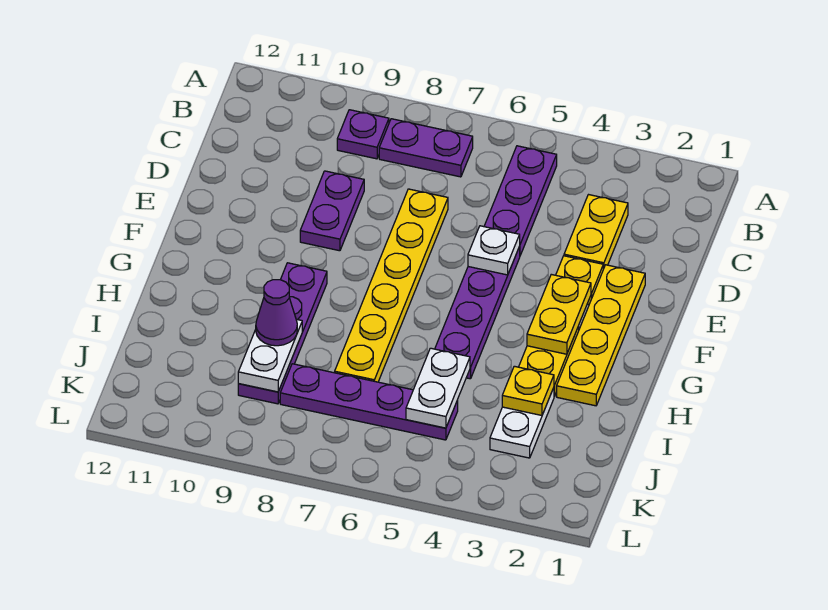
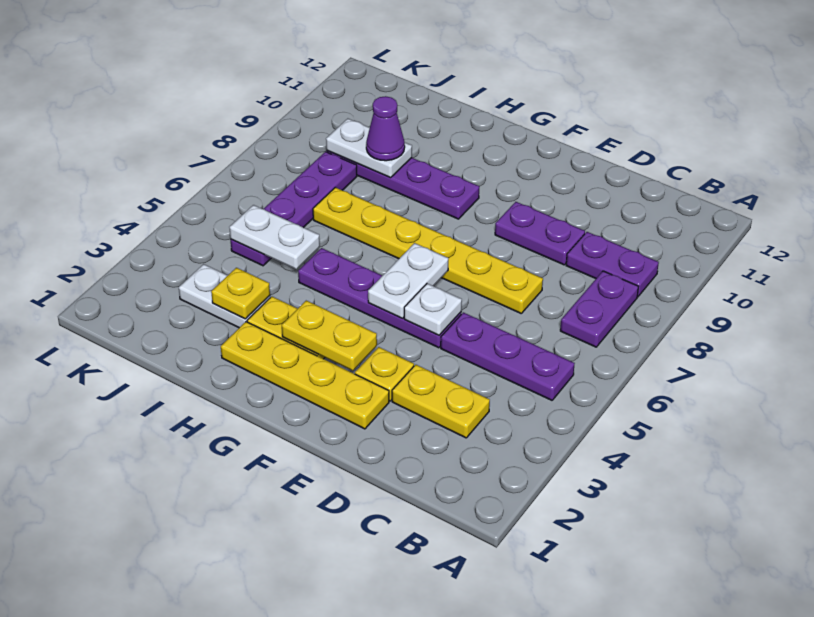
purple 1x1 plate [337,110,389,159] -> purple 1x2 plate [566,232,659,297]
none -> white 1x2 plate [368,243,449,318]

